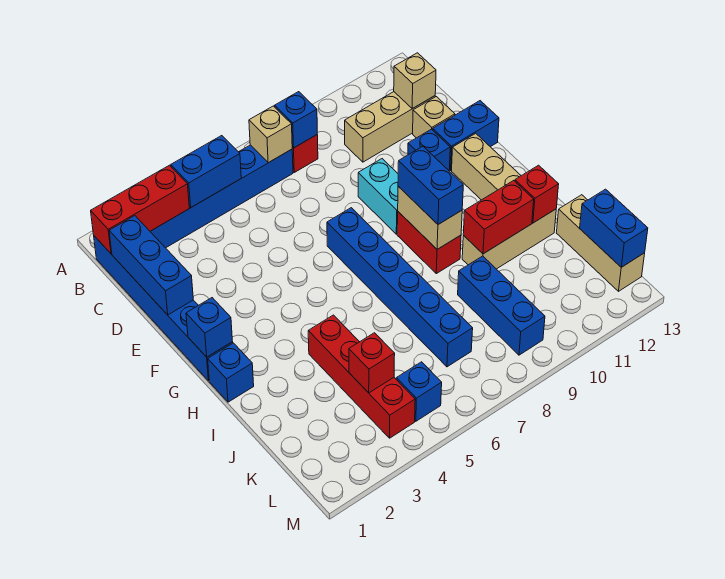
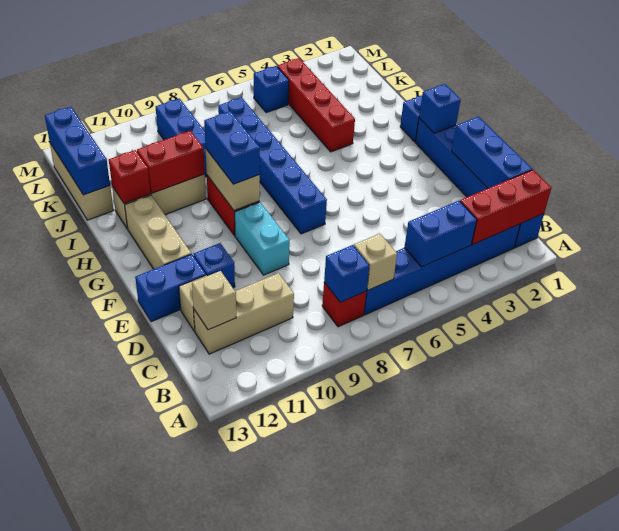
red 1x1 brick [349,333,395,393] -> none
blue 1x2 brick [580,189,648,267] -> blue 1x3 brick [45,107,110,195]

